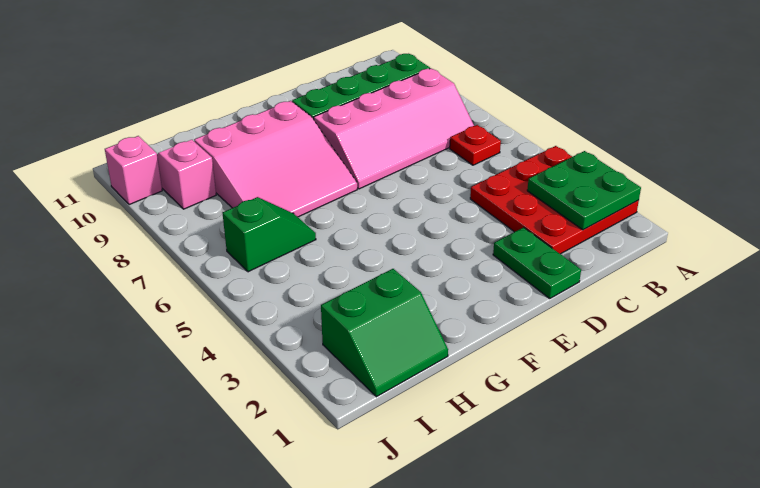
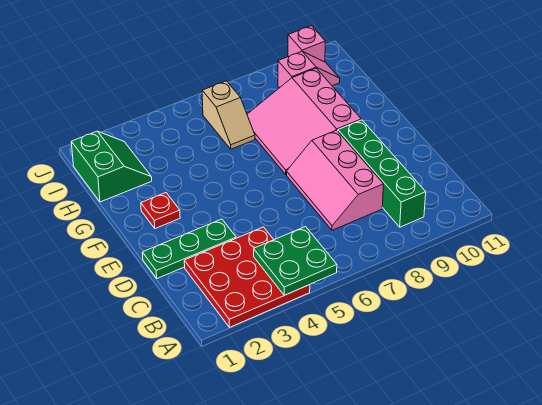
green 2x2 plate [527,151,641,230] -> green 2x2 plate moved to [254,227,337,295]
red 1x1 plate [450,125,501,165] -> red 1x1 plate moved to [141,193,180,229]
pink 2x4 slope [314,68,474,189] -> pink 2x3 slope [287,130,384,230]
green 1x2 plate [493,227,581,298] -> green 1x3 plate [142,219,236,278]
green 2x2 slope [321,269,448,397] -> green 2x2 slope turned to [71,131,152,202]
green 1x2 slope [223,197,316,272] -> tan 1x2 slope [202,81,255,149]

